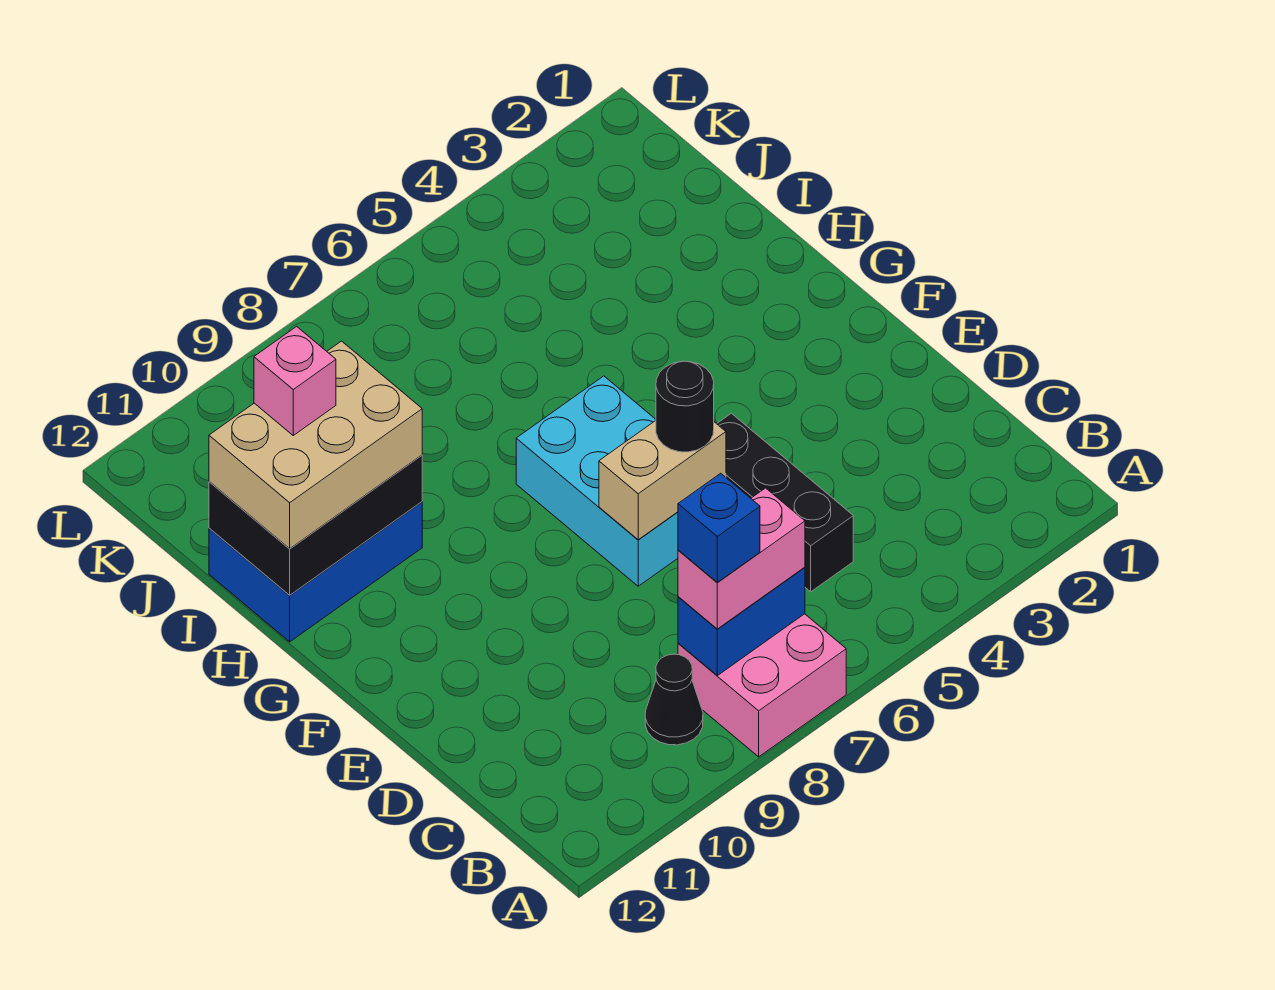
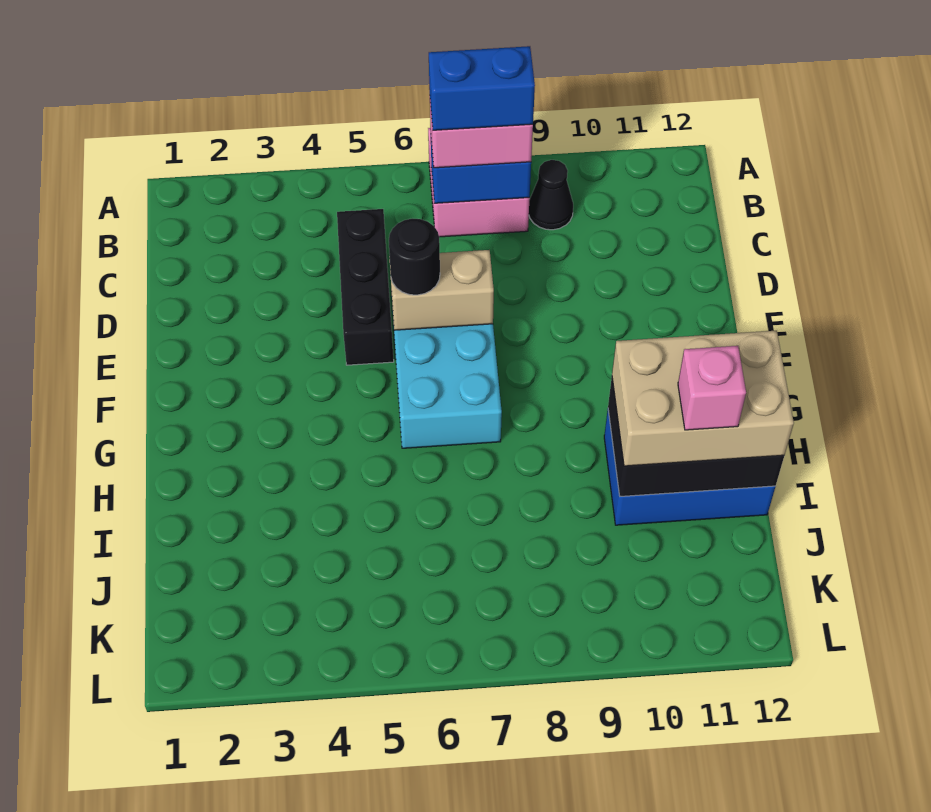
blue 1x1 brick [678,473,760,583] -> blue 1x2 brick [429,46,535,130]

